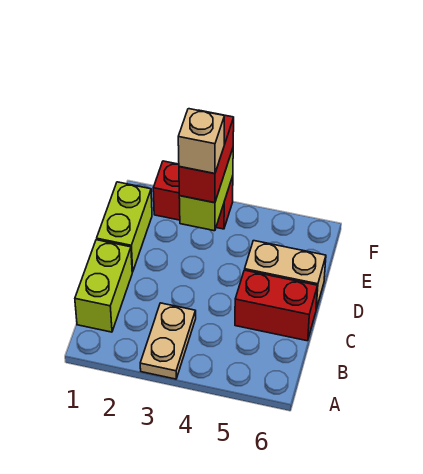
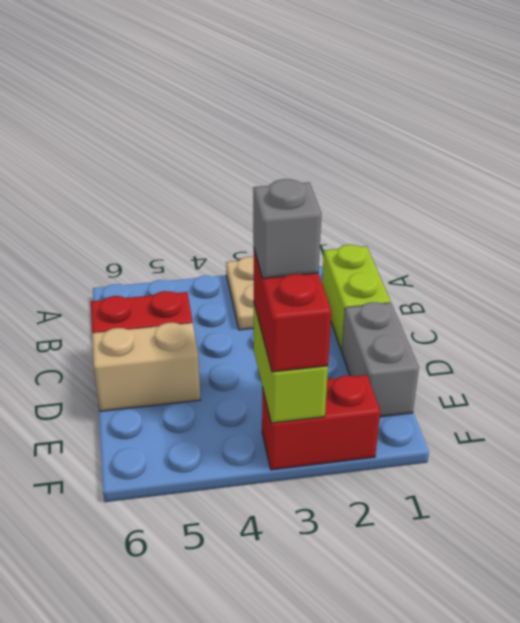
lime 1x2 brick [97,182,152,272] -> grey 1x2 brick [342,302,419,417]
tan 1x1 brick [178,109,224,174] -> grey 1x1 brick [253,179,321,278]

